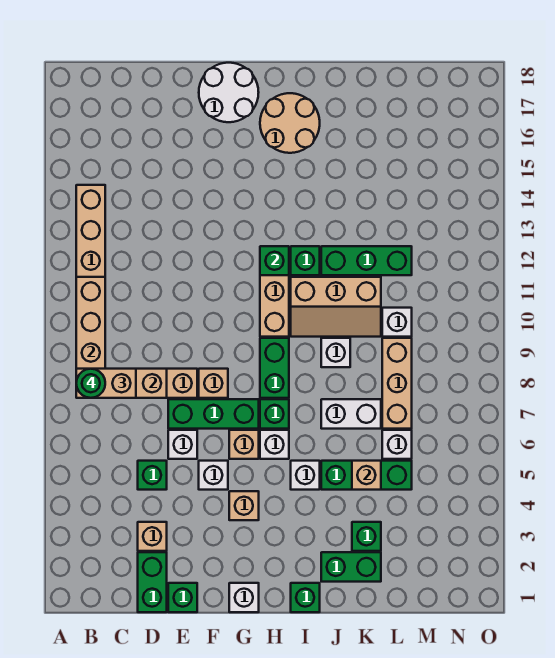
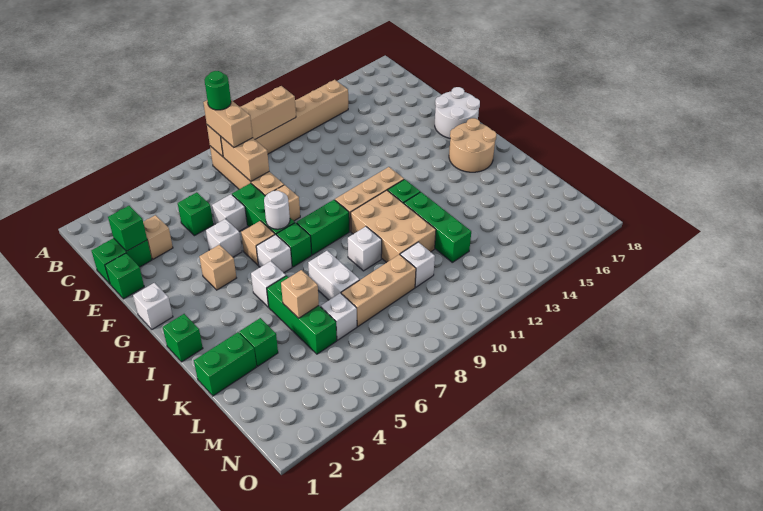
none -> white 1x1 round brick [264,191,290,229]
green 1x1 brick [260,246,289,275] -> green 1x1 brick moved to [108,206,147,251]
tan 2x3 slope [291,277,381,337] -> tan 2x3 brick [351,190,436,263]
green 1x2 brick [321,552,381,582] -> green 1x2 brick turned to [194,332,256,396]

